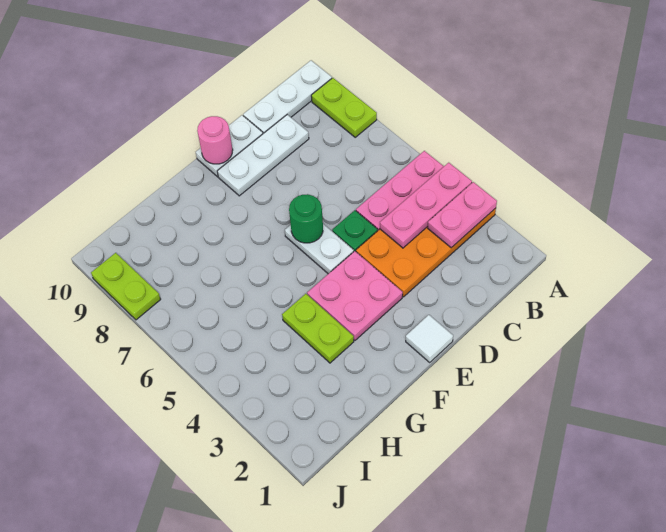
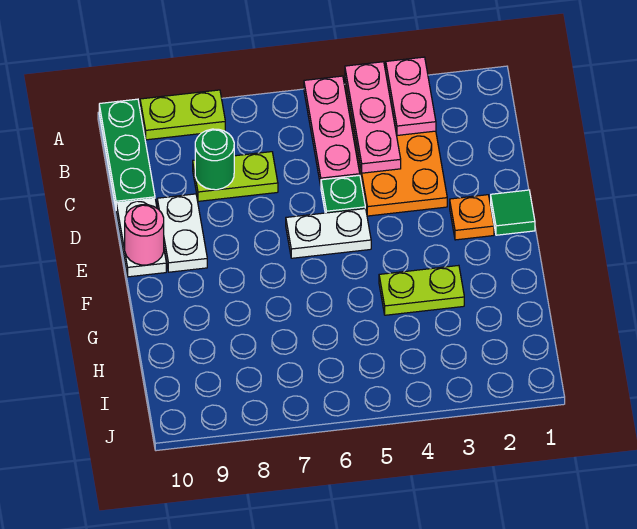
white 1x3 plate [243,60,332,134] -> green 1x3 plate [99,99,155,207]
white 1x3 plate [217,115,309,196] -> white 1x2 plate [157,194,207,272]
white 1x1 tile [406,315,453,362] -> green 1x1 tile [491,190,535,235]
none -> orange 1x1 plate [450,195,494,240]
pink 2x2 plate [307,251,403,341] -> none
green 1x1 round brick [289,194,323,243] -> green 1x1 round brick moved to [195,129,234,190]
lime 1x2 plate [91,253,161,320] -> lime 1x2 plate moved to [193,152,278,201]

